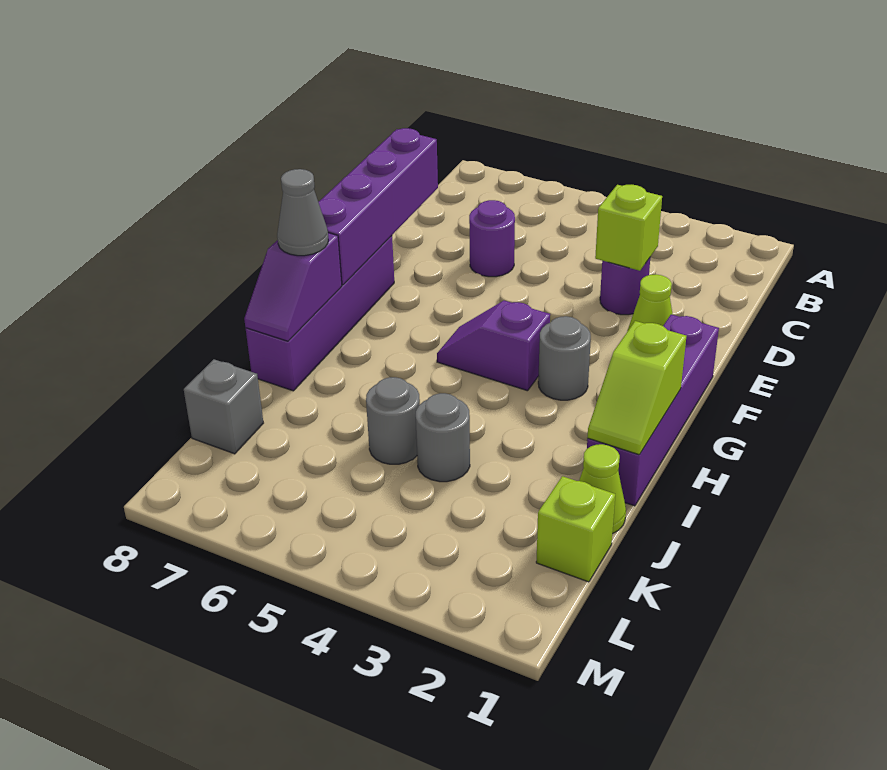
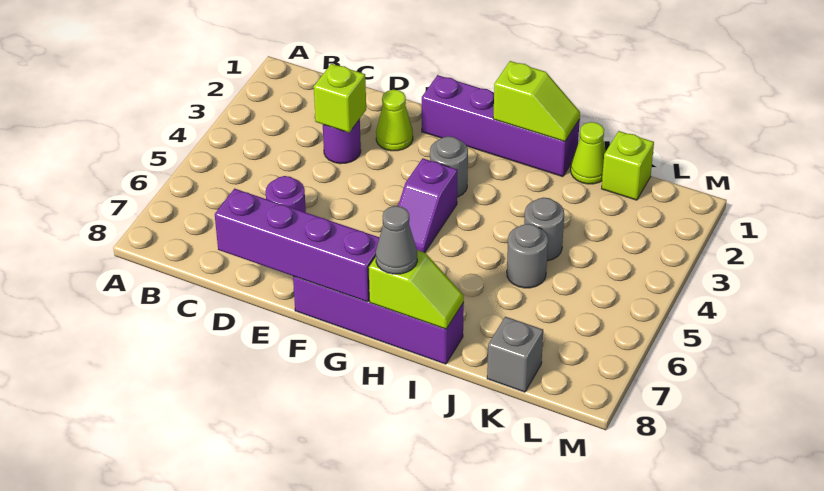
purple 1x2 slope [244,233,342,341] -> lime 1x2 slope [369,250,464,329]

